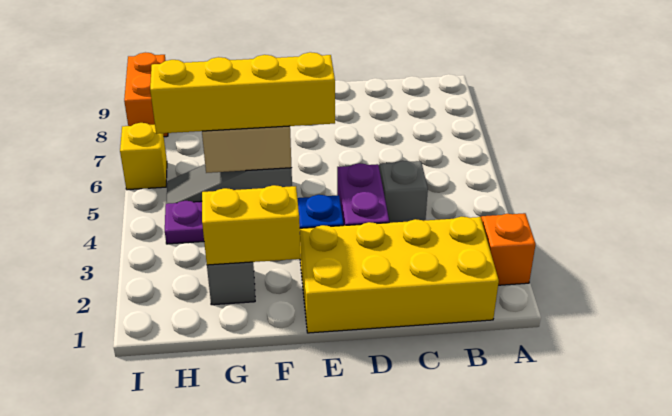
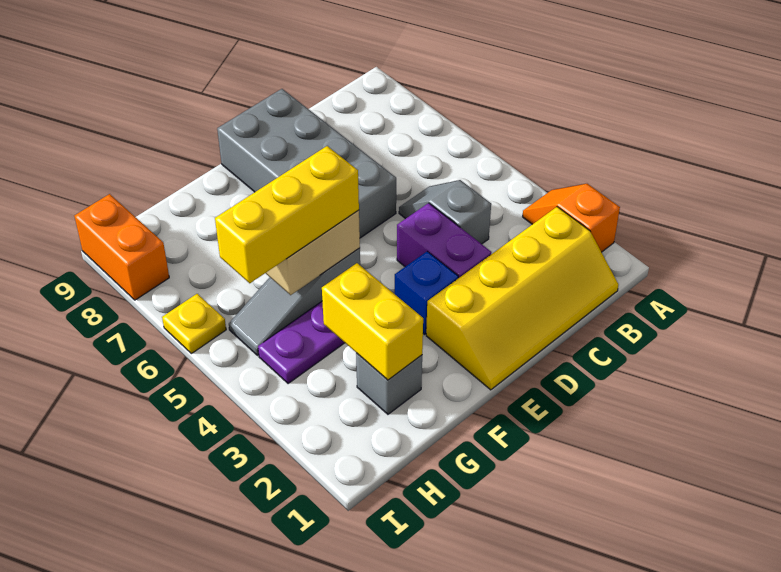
yellow 2x4 brick [300,217,499,333] -> yellow 2x4 slope [426,207,619,390]
none -> grey 2x4 brick [217,89,396,238]
yellow 1x4 brick [150,52,335,134] -> yellow 1x3 brick [215,146,359,283]
yellow 1x2 brick [202,185,301,265] -> yellow 1x2 brick turned to [322,263,423,380]
yellow 1x1 brick [120,123,167,190] -> yellow 1x1 plate [162,294,226,354]

